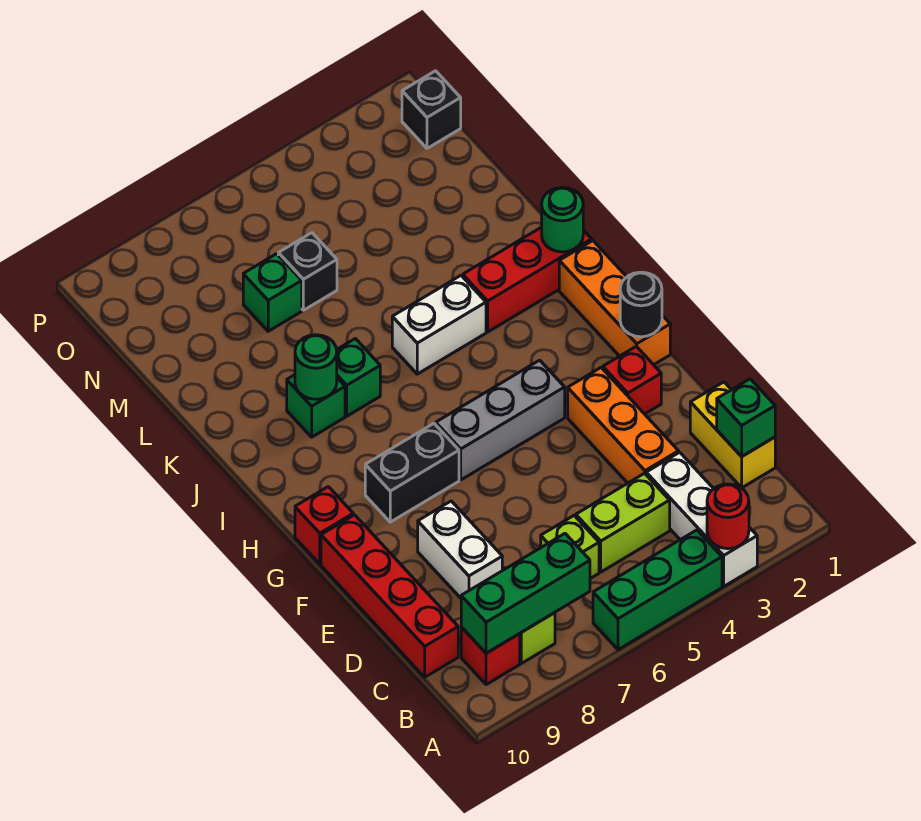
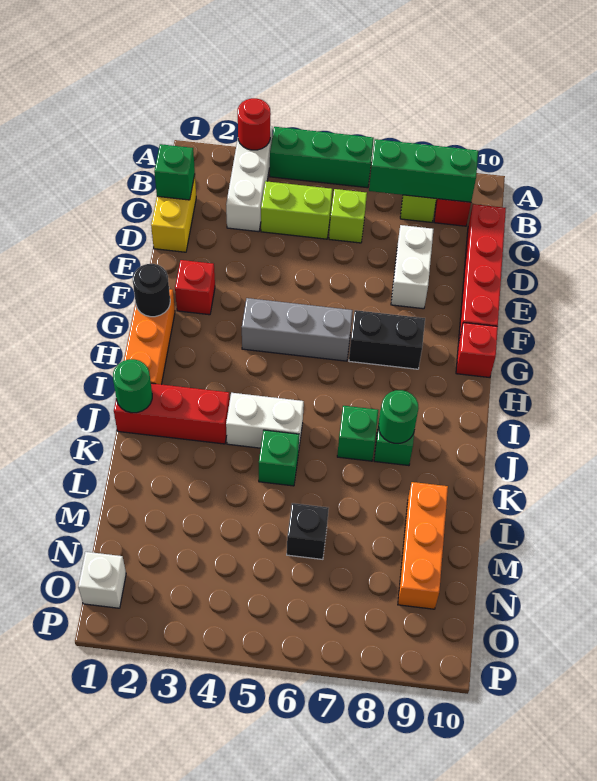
orange 1x3 brick [568,368,679,483] -> orange 1x3 brick moved to [398,482,448,609]
green 1x1 brick [243,254,302,331] -> green 1x1 brick moved to [259,430,299,486]
black 1x1 brick [402,71,461,148] -> white 1x1 brick [78,552,126,608]

